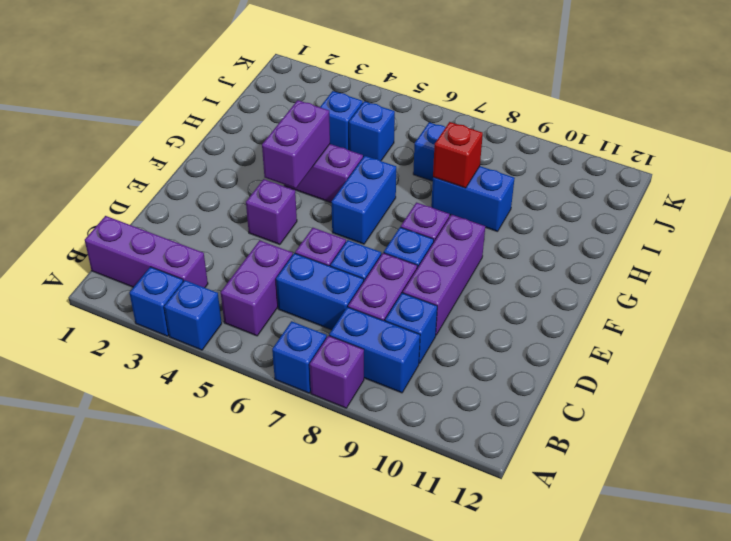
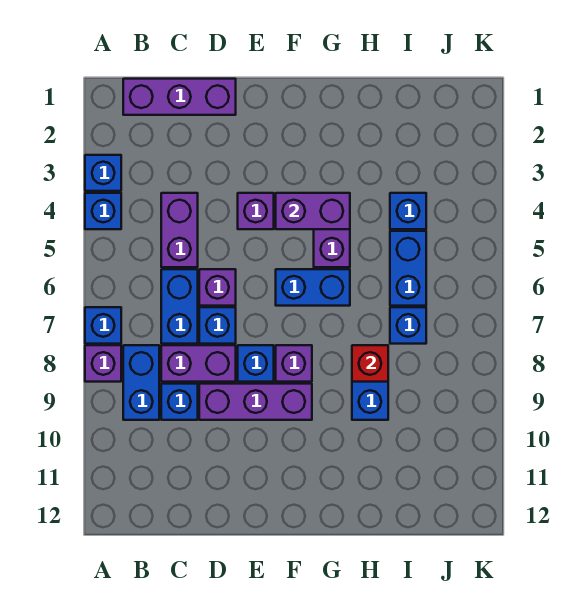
purple 1x3 brick [85,216,208,288] -> purple 1x3 brick turned to [123,79,236,115]
purple 1x2 brick [221,240,293,336] -> purple 1x2 brick turned to [161,193,198,267]
blue 1x1 brick [349,101,395,161] -> blue 1x2 brick [390,231,426,306]

